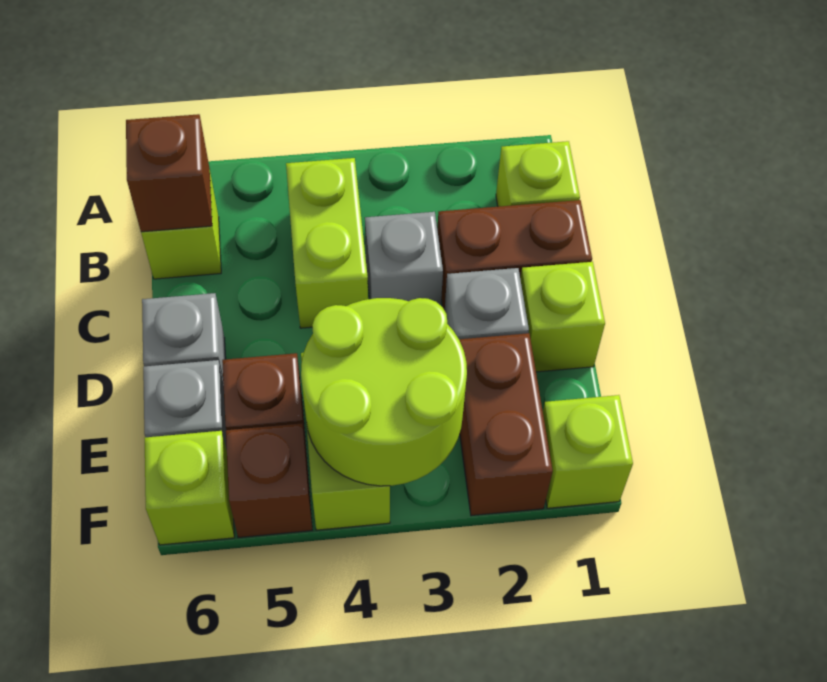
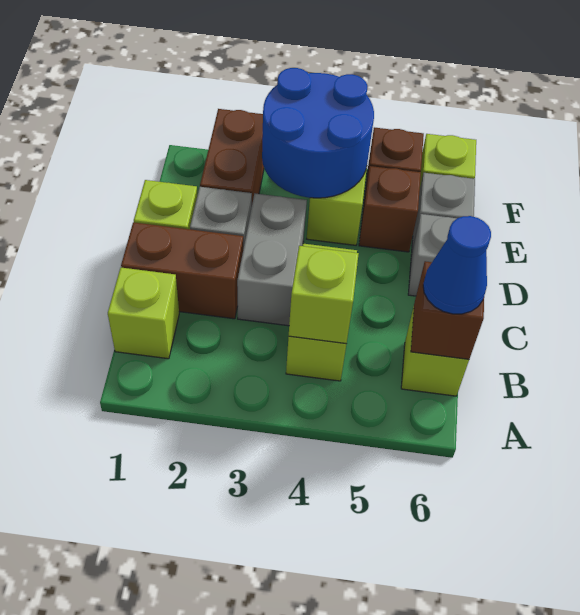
none -> blue 1x1 cone [423,216,491,314]
grey 1x1 brick [365,212,443,305] -> grey 1x2 brick [237,194,307,326]
lime 2x2 round brick [301,298,467,486] -> blue 2x2 round brick [262,68,374,198]
lime 1x1 brick [543,395,633,508] -> lime 1x1 brick moved to [289,246,359,344]

